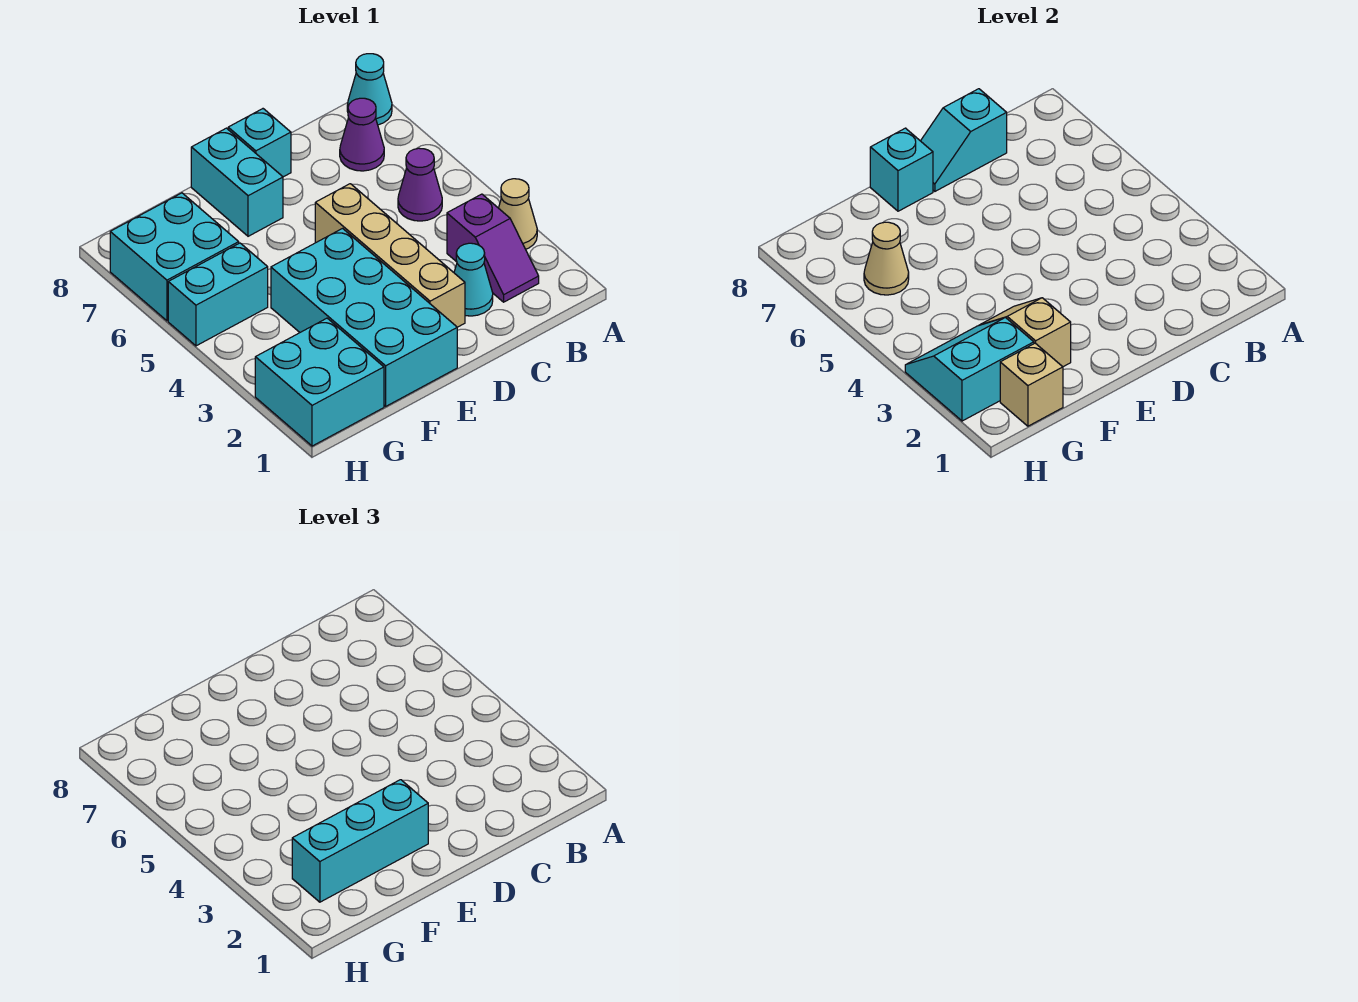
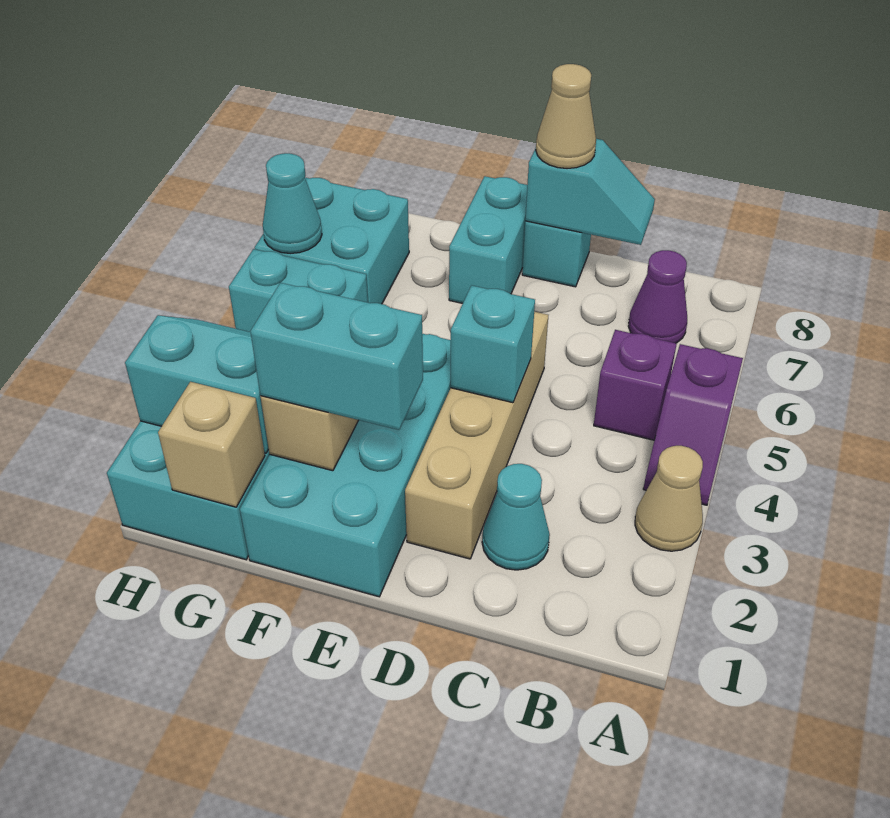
cyan 1x1 cone [347,54,392,125] -> cyan 1x1 cone moved to [263,153,322,253]
purple 1x2 slope [447,194,539,302] -> purple 1x2 slope moved to [643,344,743,505]
purple 1x1 cone [398,148,442,221] -> purple 1x1 brick [594,330,676,440]
cyan 1x2 slope [921,89,1007,191] -> cyan 1x2 slope turned to [525,139,655,245]
cyan 1x3 brick [292,780,428,902] -> cyan 1x2 brick [250,283,423,430]
cyan 1x1 brick [870,128,933,211] -> cyan 1x1 brick moved to [451,285,535,403]
tan 1x1 cone [864,222,909,295] -> tan 1x1 cone moved to [536,64,596,169]

